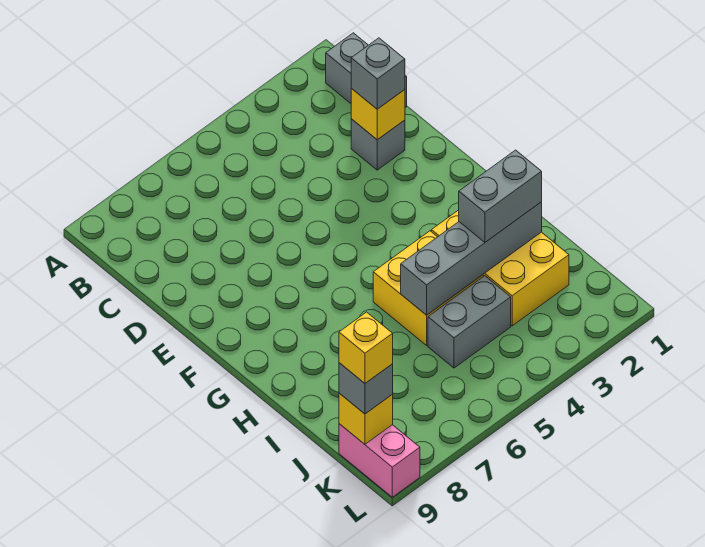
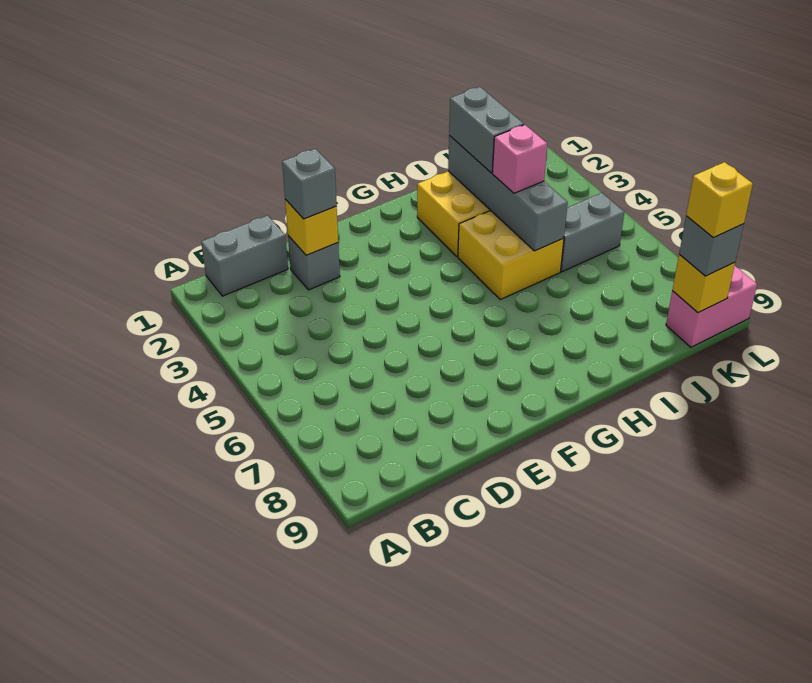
none -> pink 1x1 brick [492,125,547,193]
grey 1x2 brick [428,276,511,368] -> grey 1x2 brick turned to [561,193,624,272]

